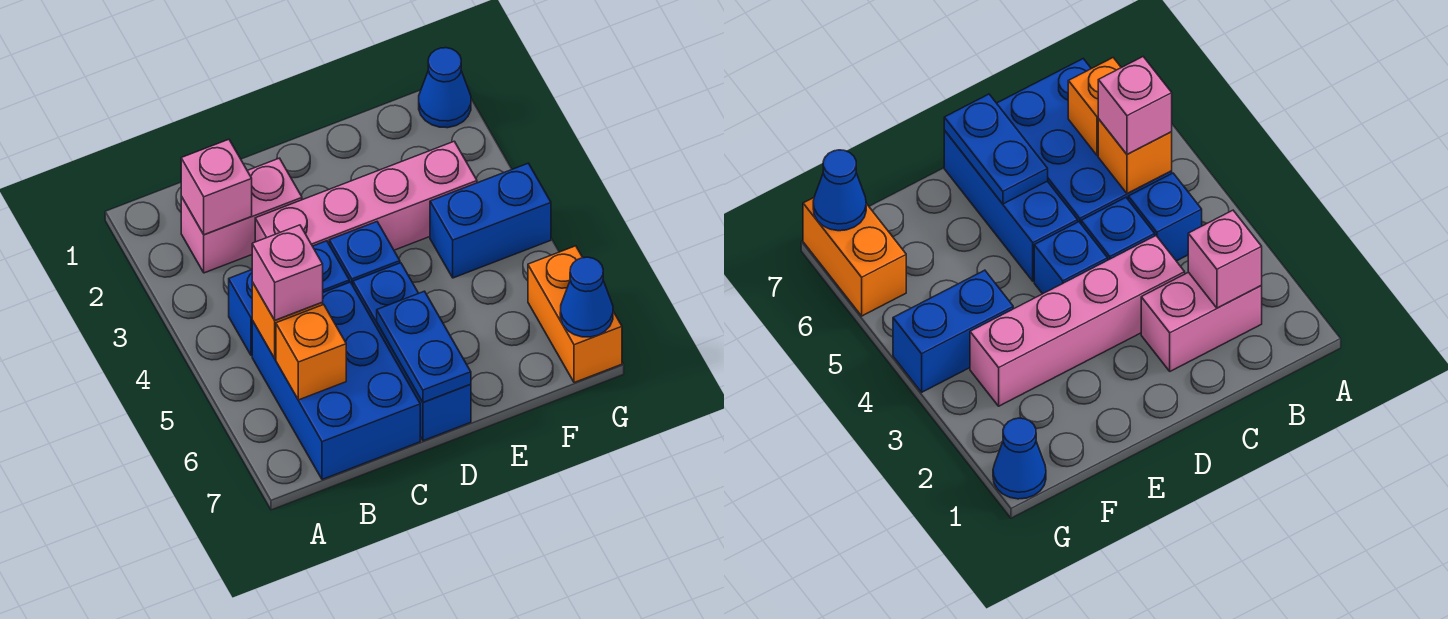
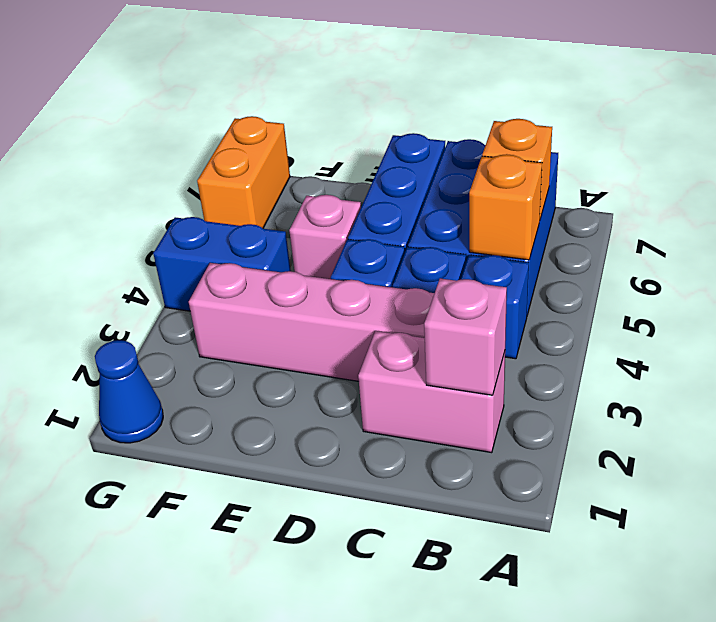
pink 1x1 brick [252,225,323,320] -> pink 1x1 brick moved to [289,195,361,279]
blue 1x2 plate [377,291,471,403] -> none
blue 1x1 cone [560,257,613,337] -> none

